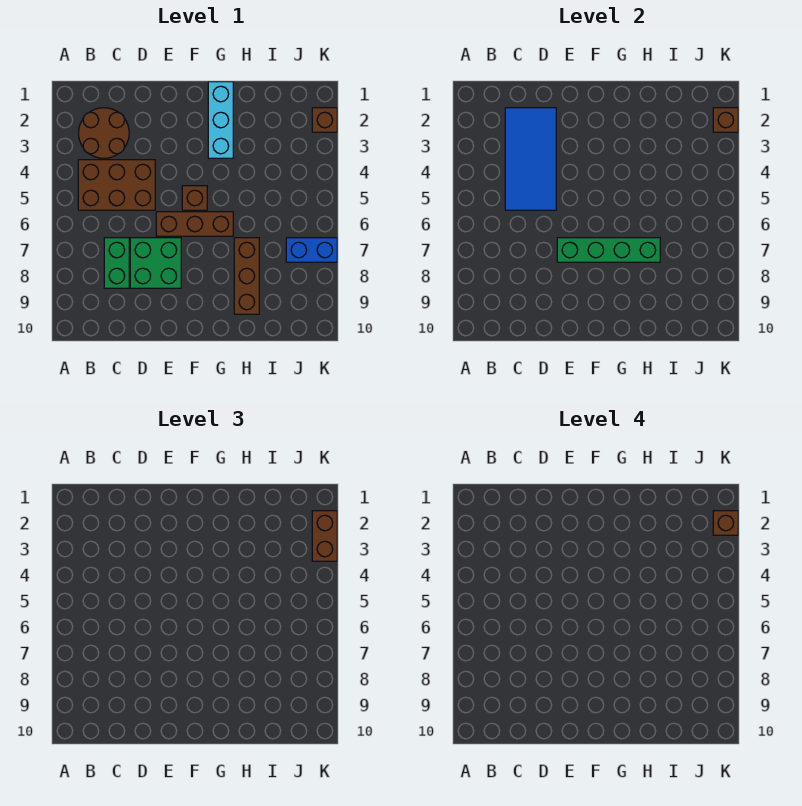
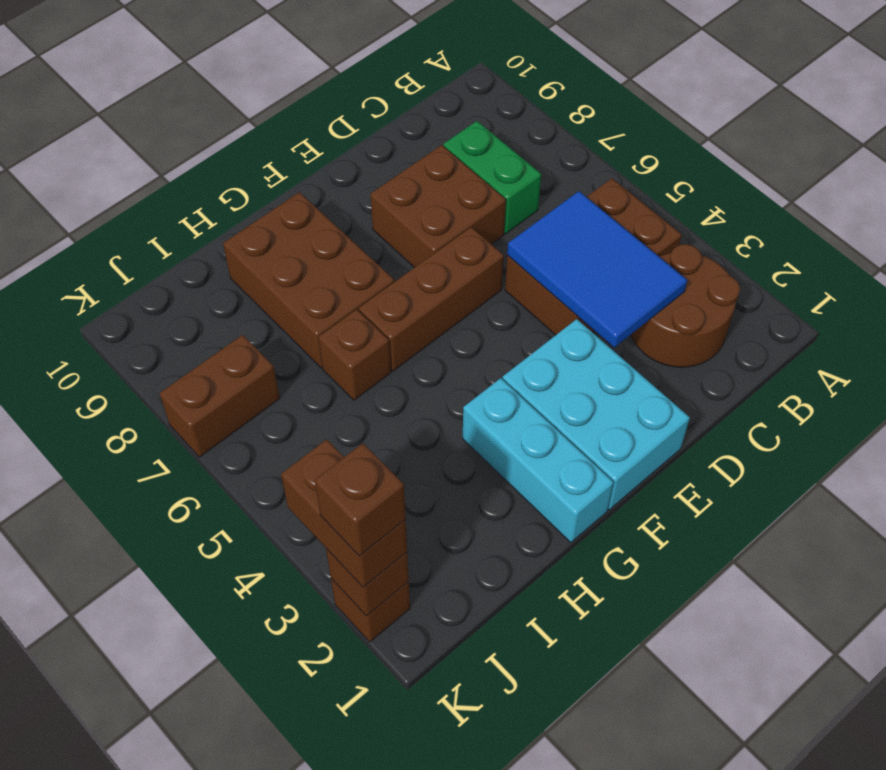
blue 2x4 tile [505,108,556,210] -> blue 2x3 tile [507,191,687,348]
green 2x2 brick [130,238,181,288] -> brown 2x2 brick [370,145,506,268]
none -> cyan 2x3 brick [503,319,690,510]
green 1x4 brick [557,238,660,262] -> none
brown 1x1 brick [182,186,207,210] -> brown 1x1 brick moved to [319,309,391,400]
brown 1x3 brick [234,238,259,314] -> brown 2x3 brick [223,192,394,368]
blue 1x2 brick [286,238,337,262] -> brown 1x2 brick [160,335,280,457]

